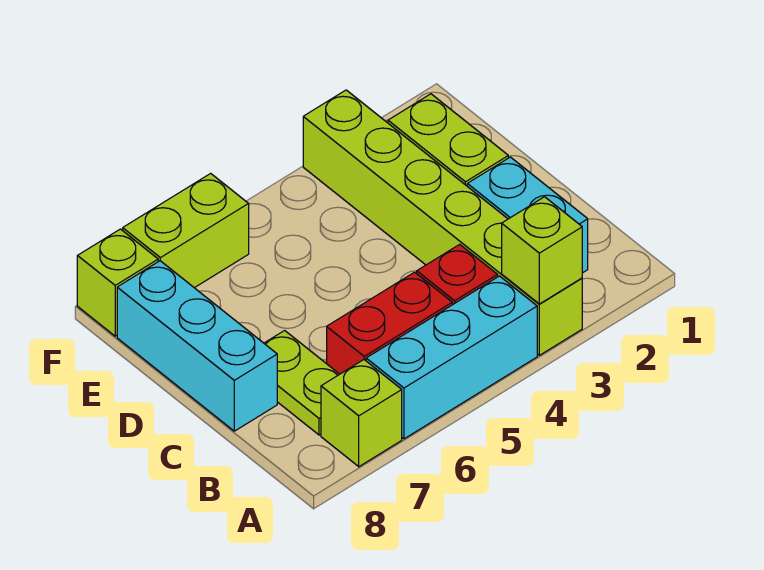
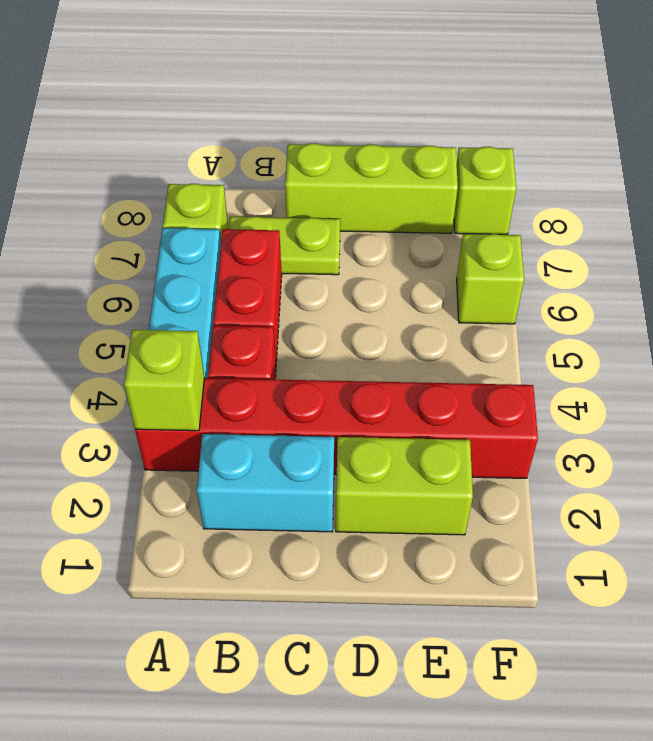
lime 1x6 brick [303,90,582,355] -> red 1x6 brick [135,378,538,478]
cyan 1x3 brick [117,261,277,431] -> lime 1x3 brick [285,143,458,233]
lime 1x2 brick [123,173,249,288] -> lime 1x1 brick [457,234,524,324]

